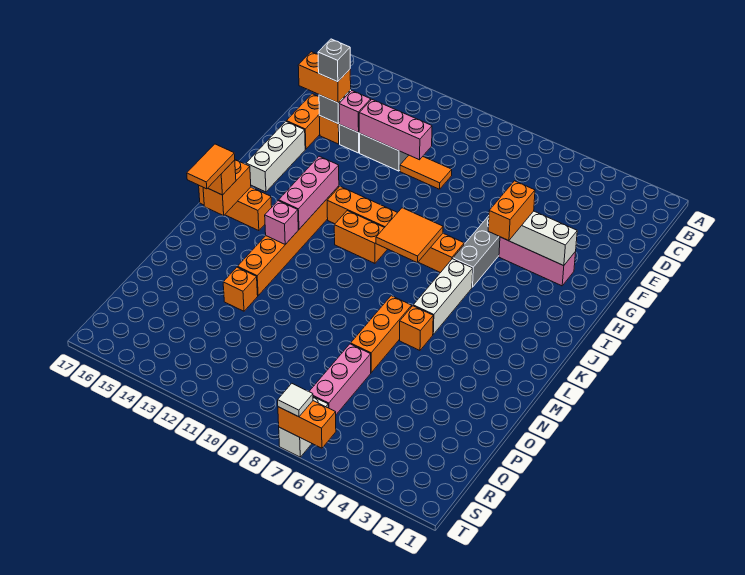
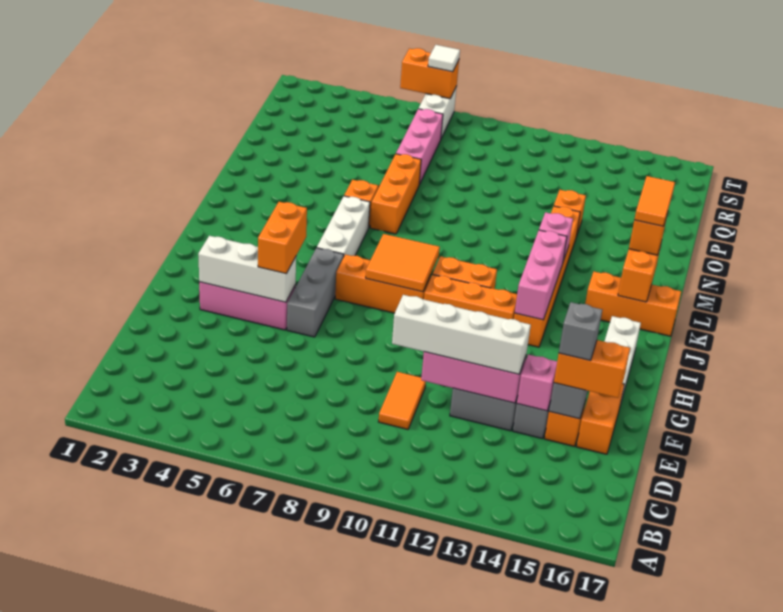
orange 1x2 tile [400,155,452,189] -> orange 1x2 tile turned to [379,372,426,429]
none -> white 1x4 brick [392,295,531,374]

